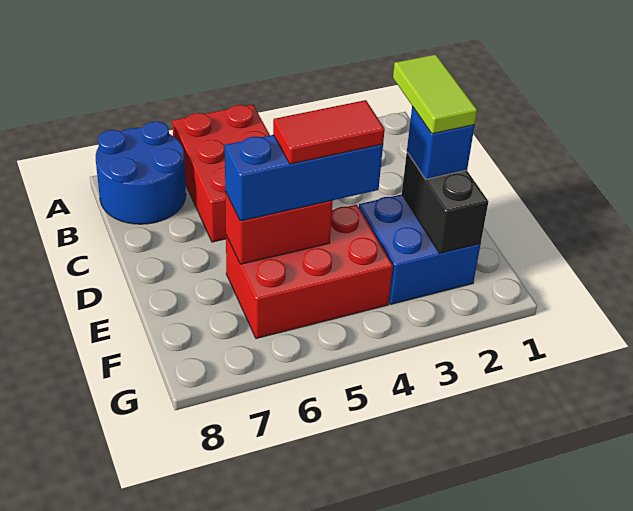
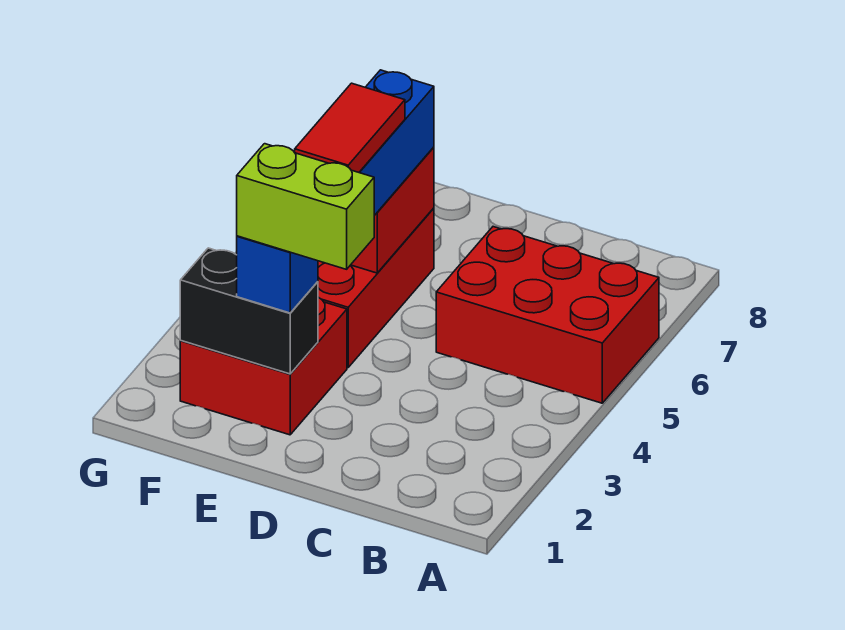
blue 2x2 round brick [96,121,186,224] -> none
lime 1x2 tile [393,55,477,134] -> lime 1x2 brick [237,144,374,269]
blue 2x2 brick [359,194,481,304] -> red 2x2 brick [180,297,347,435]

